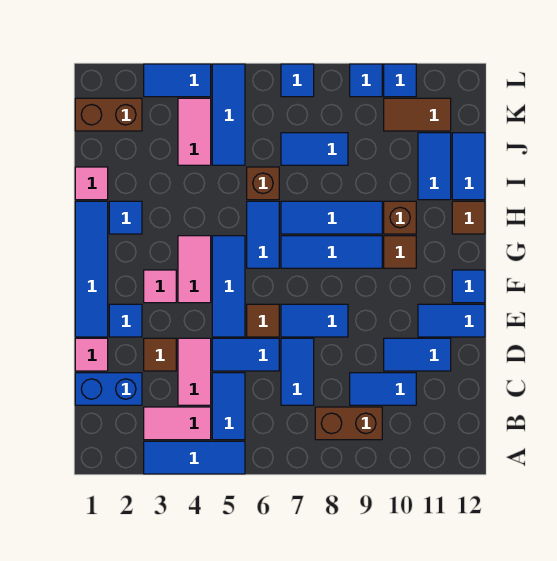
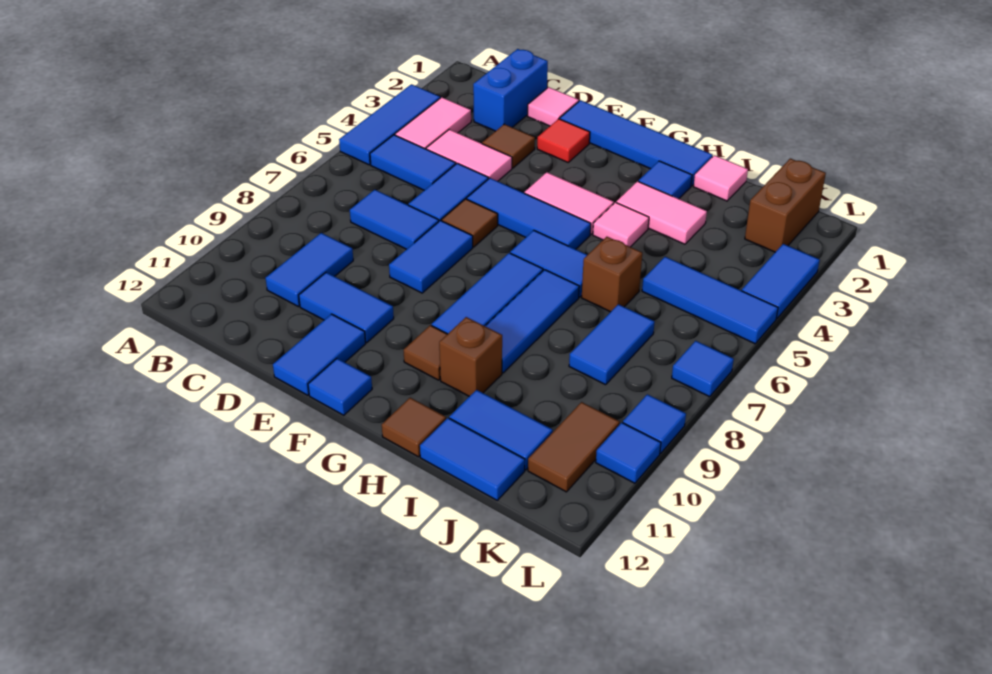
brown 1x2 brick [315,407,382,440] -> none
blue 1x2 tile [384,338,451,371] -> blue 1x2 tile turned to [299,272,394,342]
blue 1x1 tile [109,304,142,337] -> red 1x1 tile [537,119,590,162]
pink 1x1 tile [144,270,176,303] -> pink 1x1 tile moved to [593,202,649,247]
pink 1x2 tile [178,98,211,165] -> pink 1x2 tile moved to [616,181,707,244]

